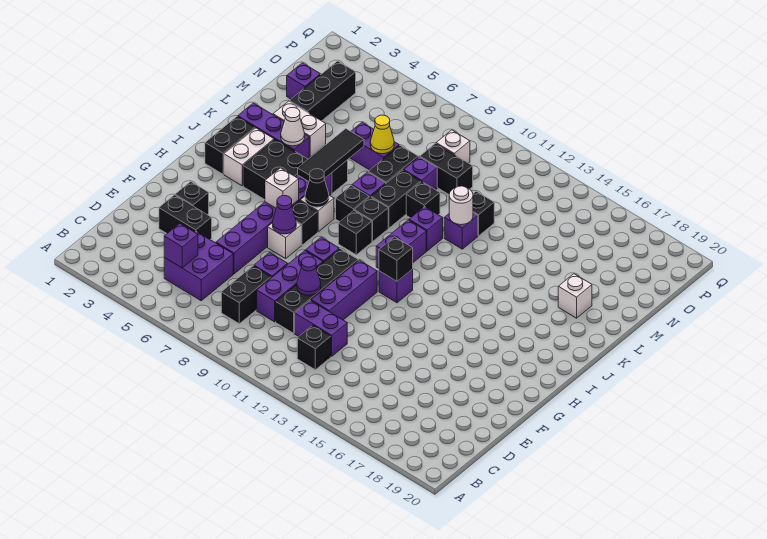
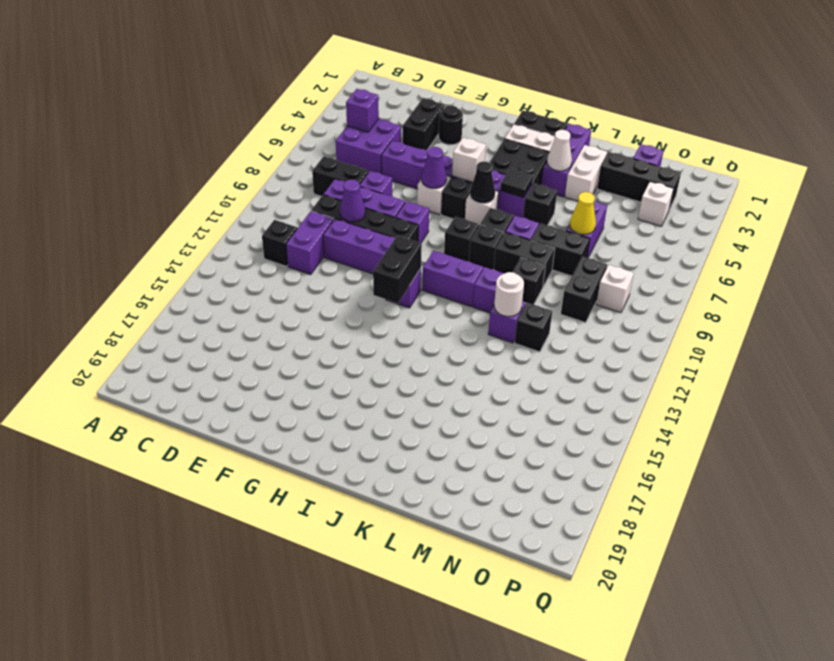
black 1x1 brick [175,182,209,215] -> black 1x1 round brick [439,106,463,145]
black 1x1 brick [379,237,413,281] -> black 1x2 brick [373,236,422,303]
black 1x3 tile [298,129,364,182] -> black 1x1 tile [500,168,533,198]
white 1x1 brick [558,274,592,318] -> white 1x1 brick moved to [638,182,674,226]
purple 1x1 brick [404,157,437,190] -> none

